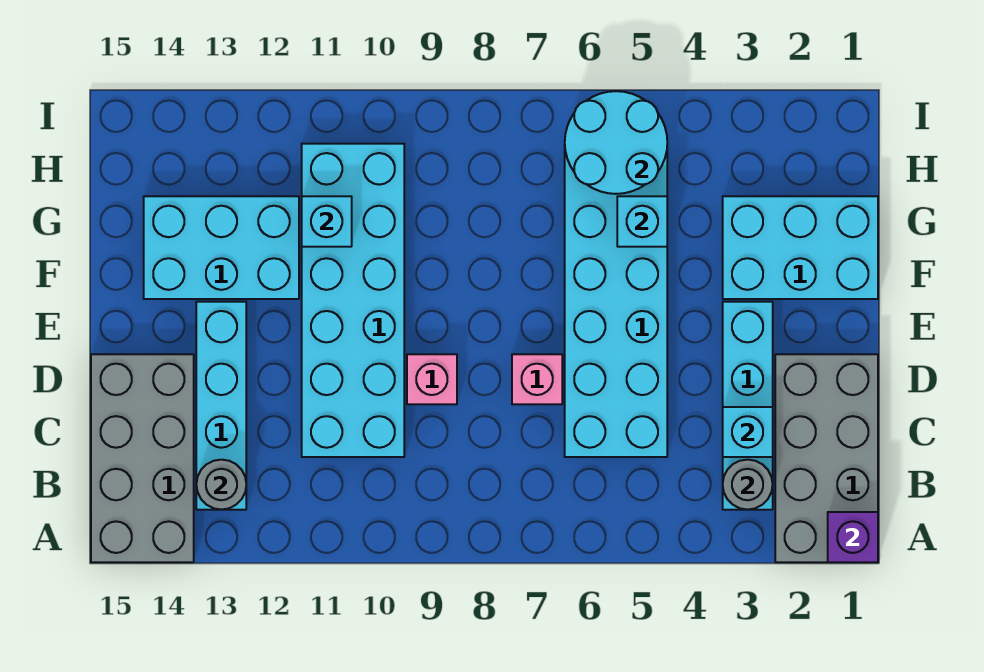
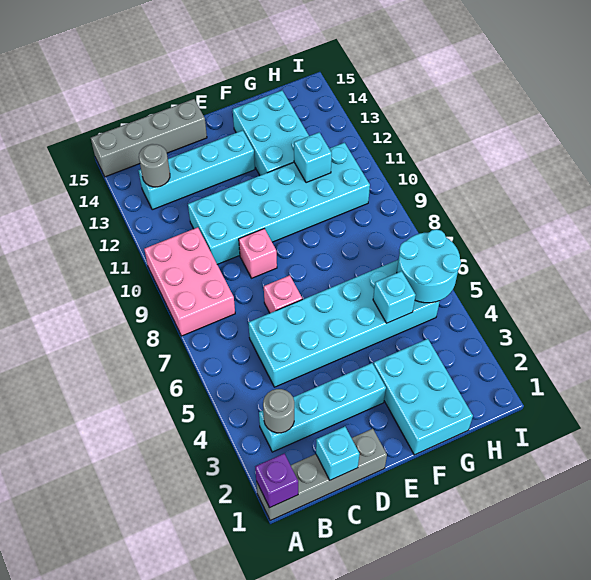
grey 2x4 brick [775,354,878,562] -> grey 1x4 brick [256,429,387,521]
none -> pink 2x3 brick [144,227,235,336]
grey 2x4 brick [91,354,194,562] -> grey 1x4 brick [91,99,207,177]
cyan 1x1 brick [723,407,773,457] -> cyan 1x1 brick moved to [316,427,359,480]

